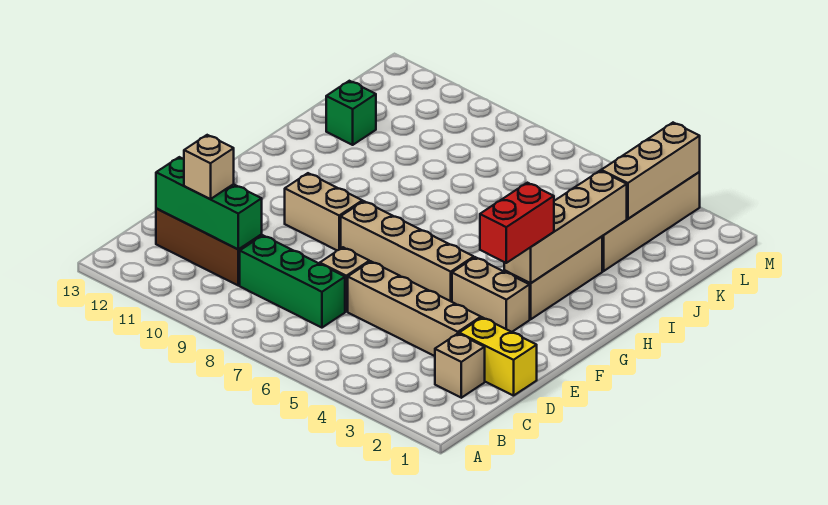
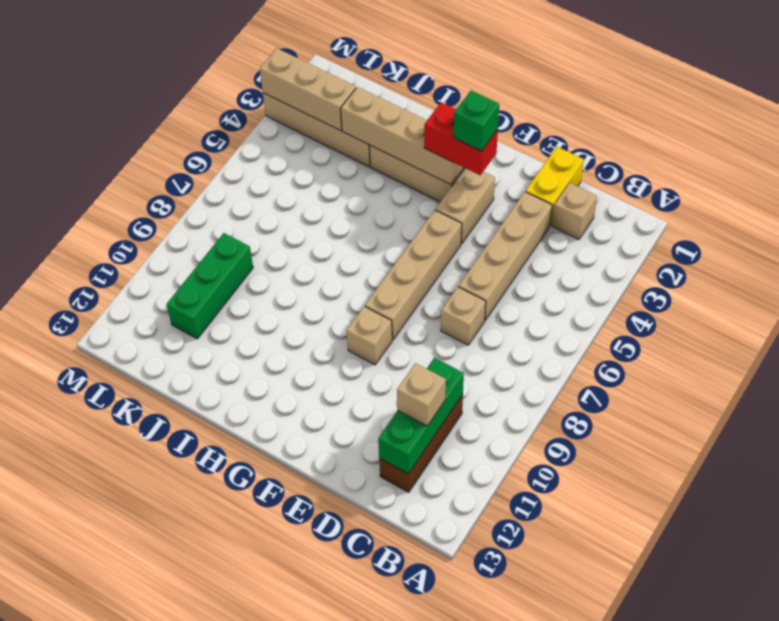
green 1x3 brick [240,236,345,328] -> green 1x3 brick moved to [167,233,253,339]
tan 1x2 brick [285,173,362,250] -> tan 1x1 brick [347,306,392,365]
green 1x1 brick [326,81,376,145] -> green 1x1 brick moved to [454,91,499,151]

